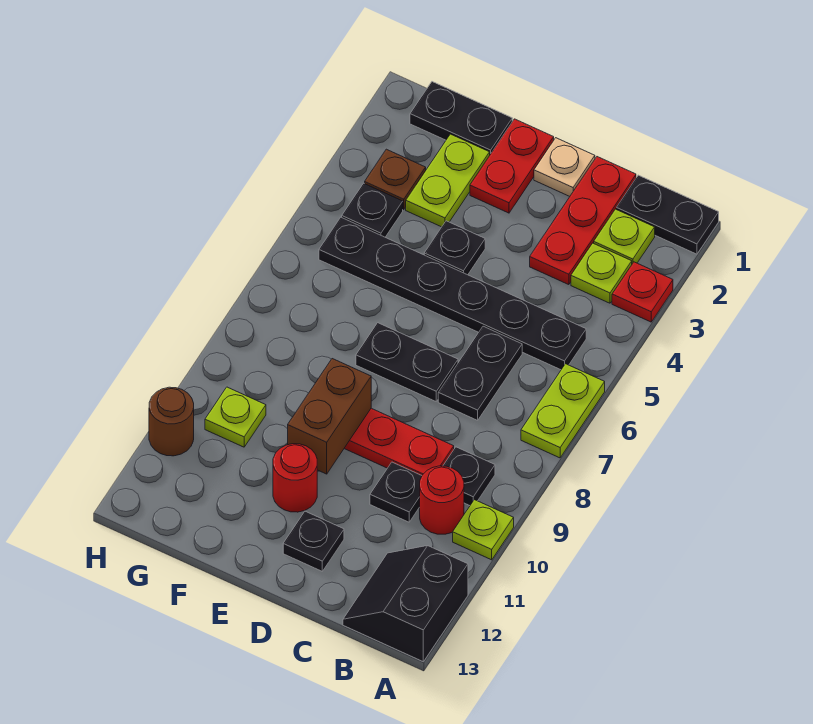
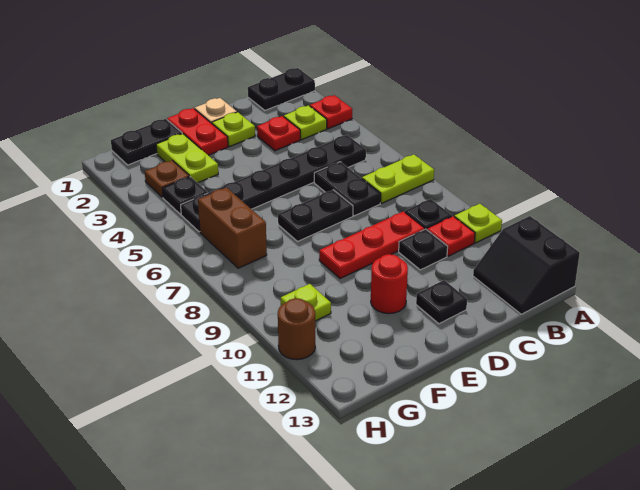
lime 1x2 plate [521,364,605,458] -> lime 1x2 plate turned to [362,154,434,203]
lime 1x1 plate [594,209,655,264] -> lime 1x1 plate moved to [212,112,255,147]
red 1x1 round brick [420,466,464,534] -> red 1x1 plate [427,216,475,256]
red 1x3 plate [530,157,636,285] -> red 1x1 plate [257,116,300,151]
black 1x1 plate [424,221,485,275] -> none
brown 1x2 brick [288,359,371,474] -> brown 1x2 brick moved to [198,187,267,268]

